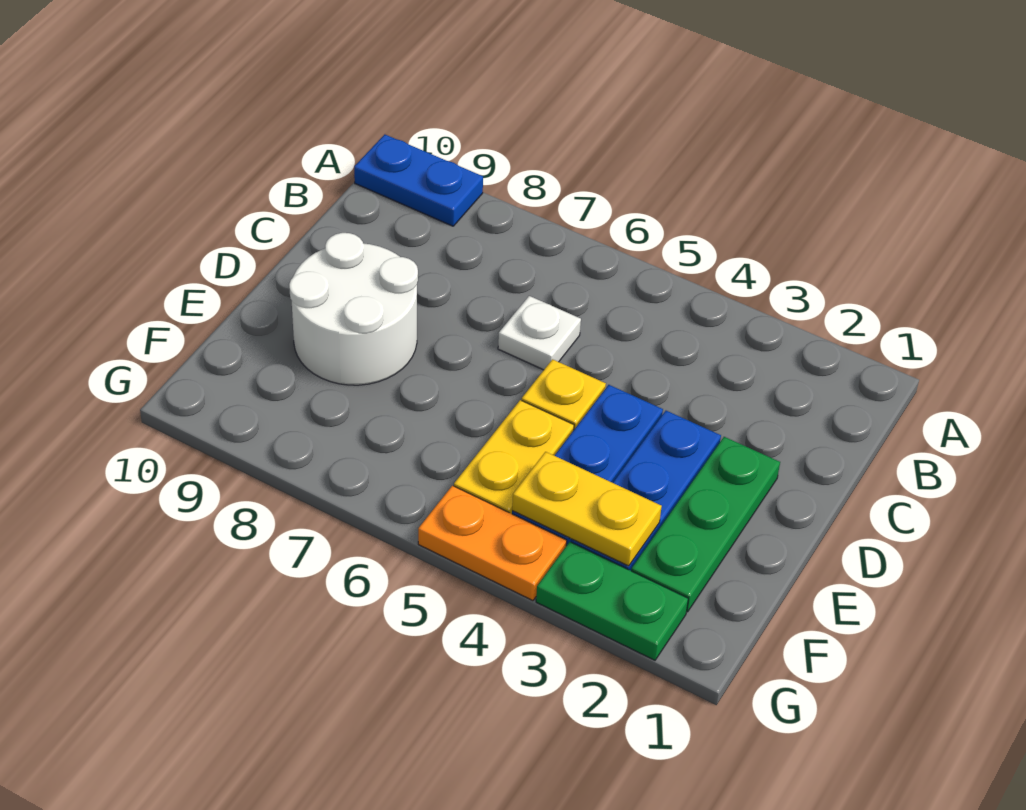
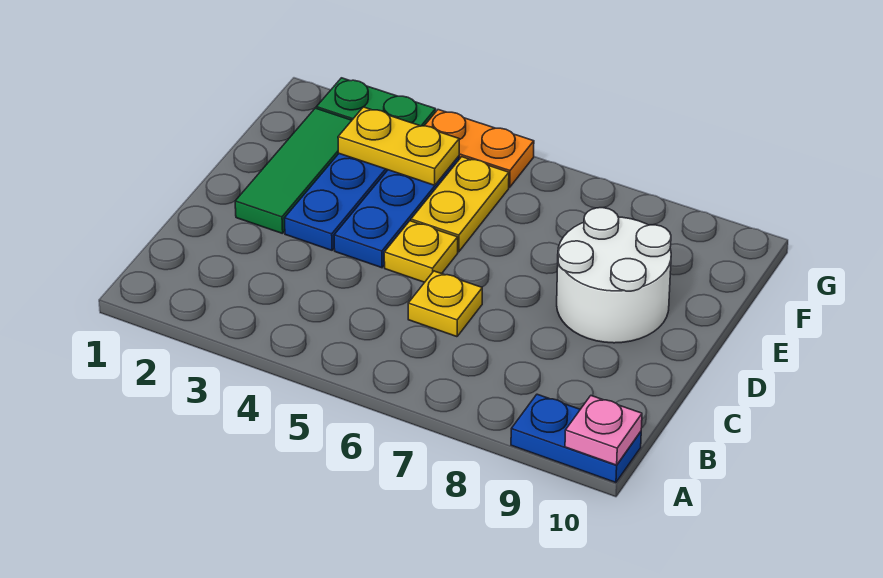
none -> pink 1x1 plate [565,396,642,465]
white 1x1 plate [498,296,581,370] -> yellow 1x1 plate [408,271,482,337]
green 1x3 plate [631,437,780,612] -> green 1x3 tile [235,108,352,234]

